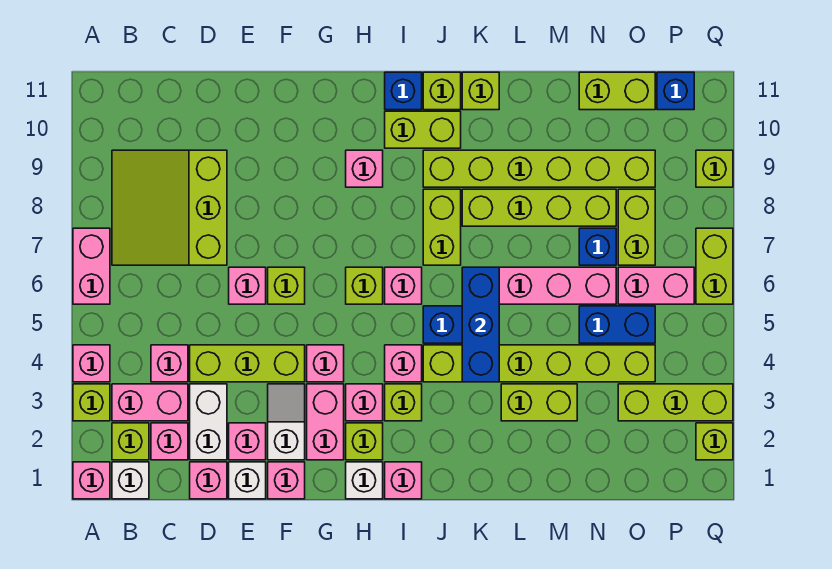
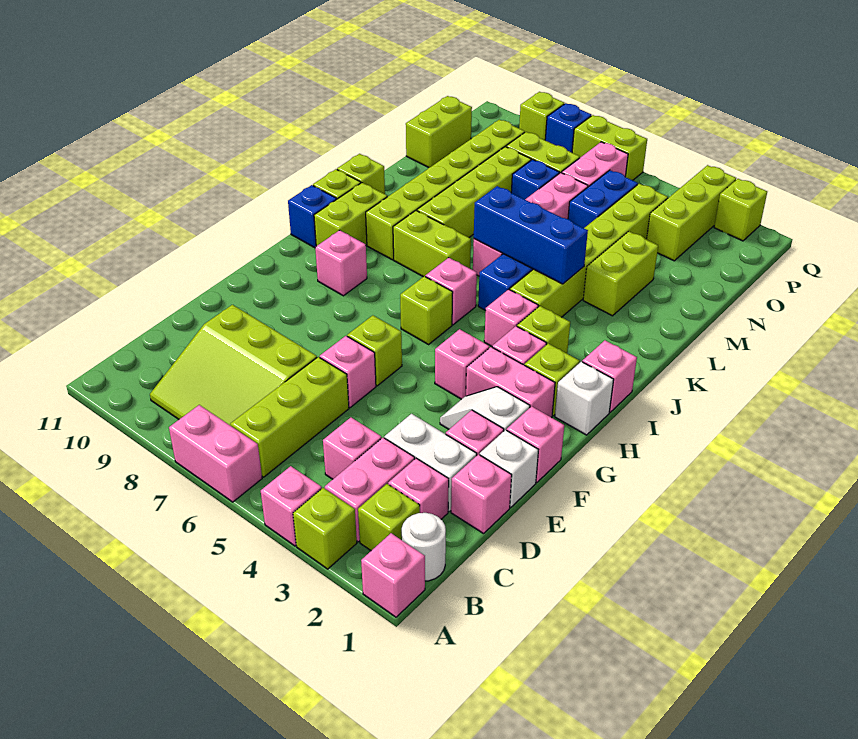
white 1x1 brick [112,462,149,499] -> white 1x1 round brick [402,513,446,581]
lime 1x3 brick [190,345,305,382] -> lime 1x3 brick moved to [230,357,349,477]
blue 1x1 brick [657,72,694,110] -> blue 1x1 brick moved to [545,103,591,153]

